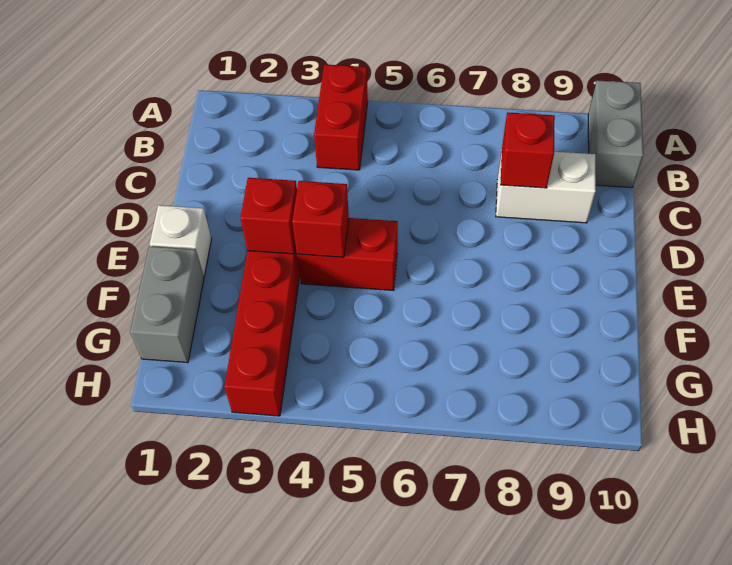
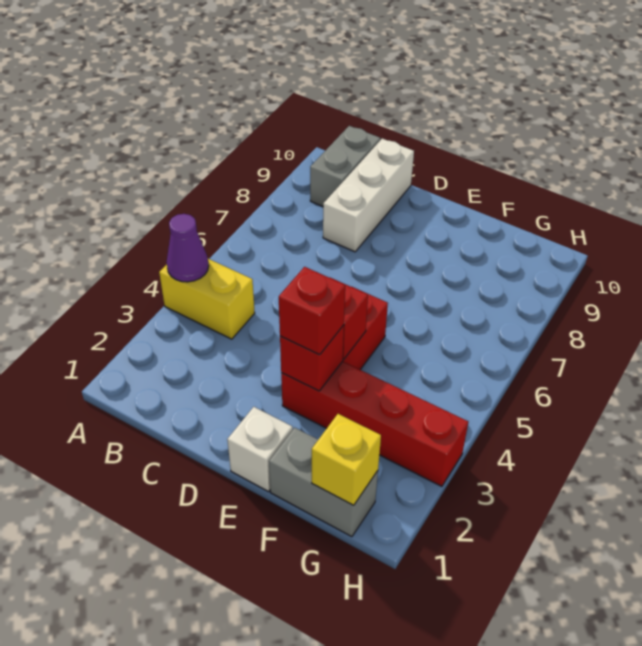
red 1x2 brick [314,64,368,170] -> yellow 1x2 brick [159,259,255,339]
none -> purple 1x1 cone [167,214,209,282]
grey 1x2 brick [588,80,643,188] -> grey 1x2 brick turned to [310,126,380,206]
white 1x2 brick [496,152,596,223] -> white 1x3 brick [323,139,414,252]
red 1x1 brick [501,112,555,188] -> red 1x1 brick moved to [279,267,345,355]
none -> yellow 1x1 brick [312,414,381,505]

